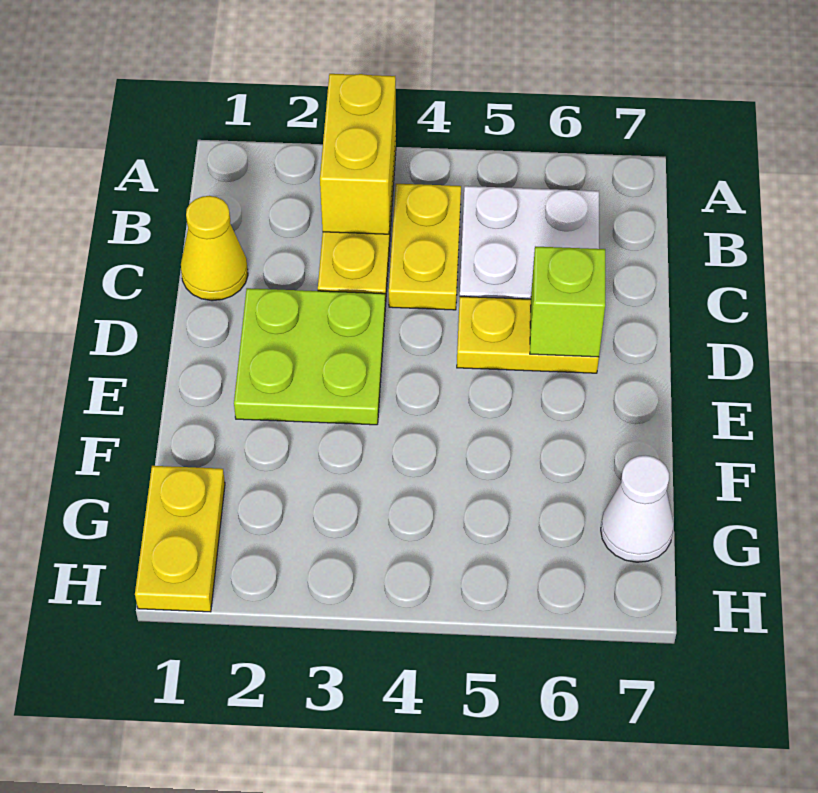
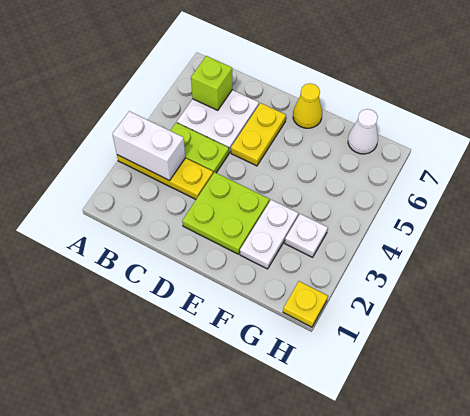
yellow 1x2 brick [320,74,396,234] -> white 1x2 brick [112,111,185,181]
yellow 1x2 plate [389,184,461,310] -> lime 1x2 plate [170,123,229,173]
yellow 1x1 cone [181,196,248,301] -> yellow 1x1 cone moved to [293,83,322,128]
lime 1x1 brick [530,247,605,357] -> lime 1x1 brick moved to [191,56,232,110]
none -> white 1x2 plate [240,200,298,269]
yellow 1x2 plate [135,466,225,612] -> yellow 1x1 plate [283,281,328,327]
none -> white 1x1 plate [285,214,328,257]

